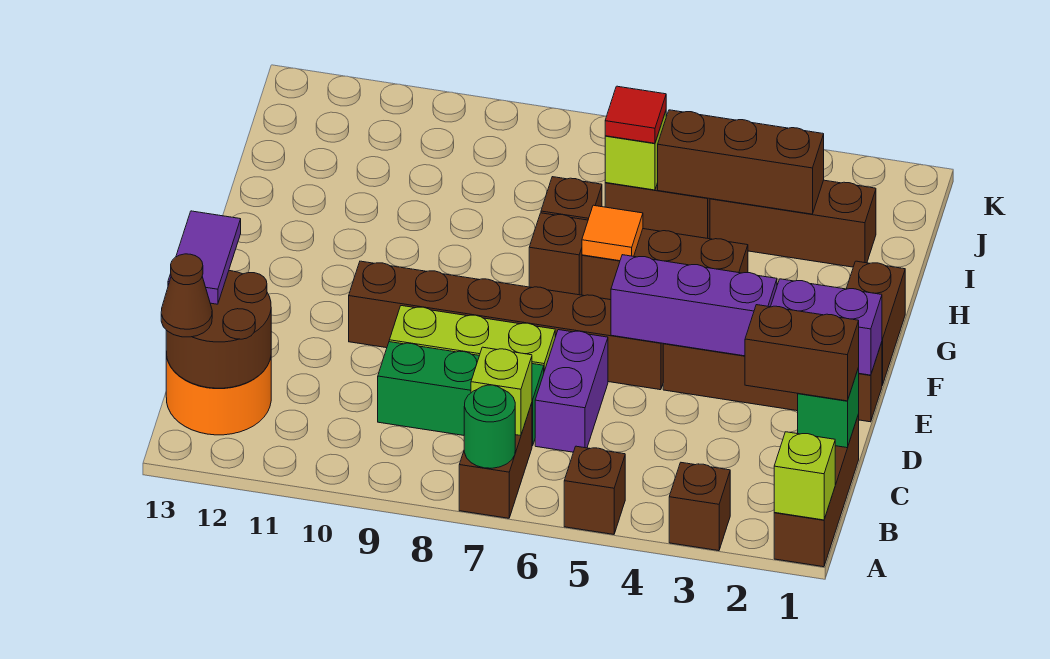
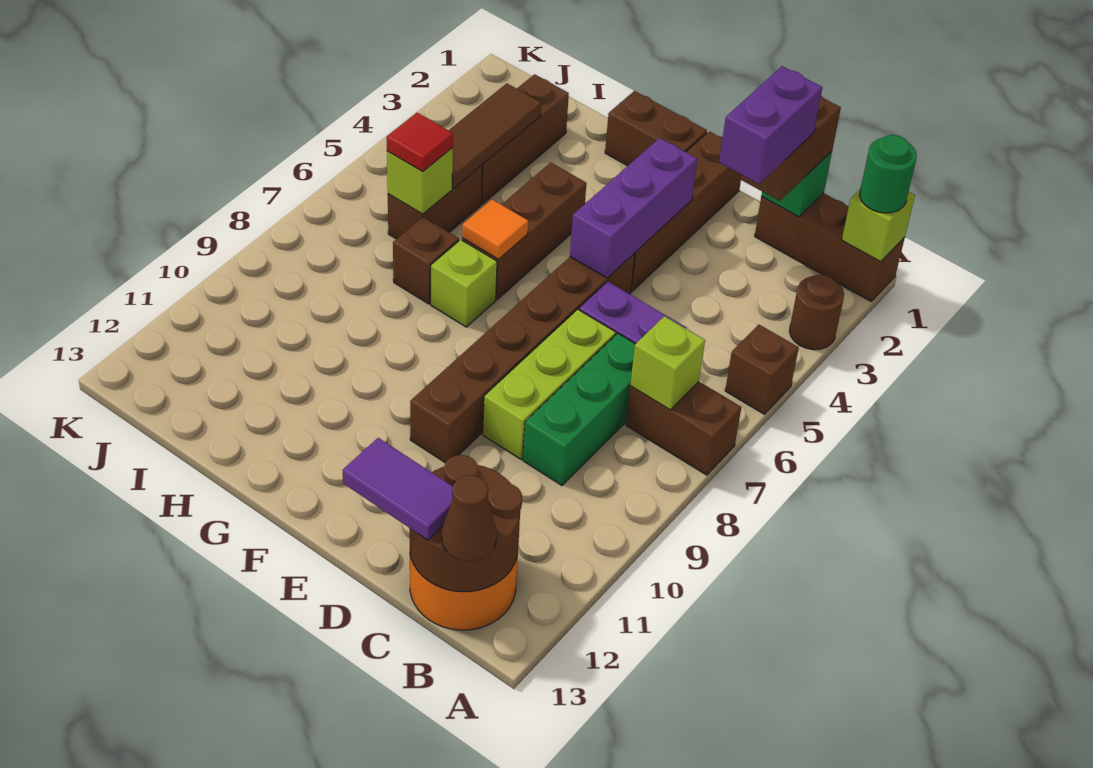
brown 1x1 brick [669,463,730,551] -> brown 1x1 round brick [789,275,844,350]
green 1x1 round brick [464,385,515,468] -> green 1x1 round brick moved to [860,135,917,213]
purple 1x2 brick [771,279,882,375] -> purple 1x2 brick moved to [719,66,822,184]
brown 1x1 brick [529,213,588,295] -> lime 1x1 brick [431,240,497,327]
brown 1x3 brick [658,110,824,214] -> brown 1x3 tile [449,83,541,188]

